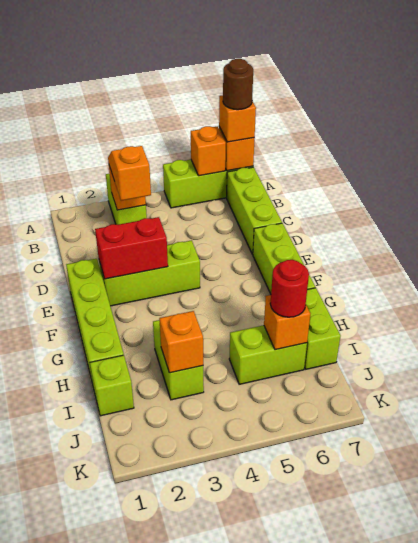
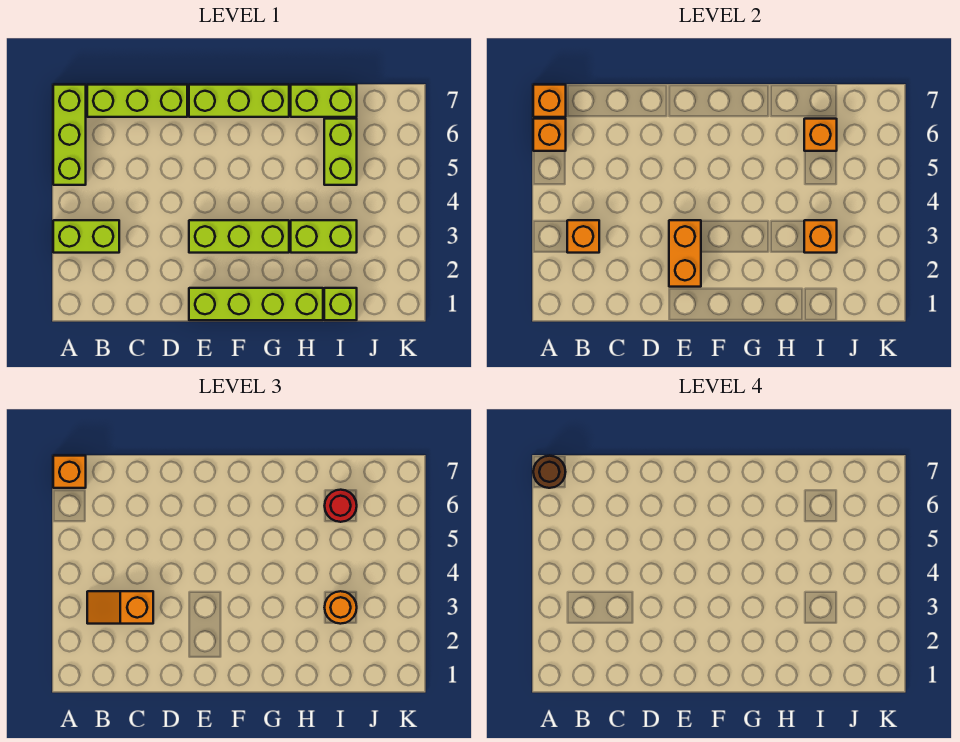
lime 1x3 brick [99,240,200,306] -> lime 1x3 brick turned to [189,220,289,253]
red 1x2 brick [95,217,168,279] -> orange 1x2 brick [669,220,701,287]
none -> orange 1x1 round brick [325,591,357,624]

